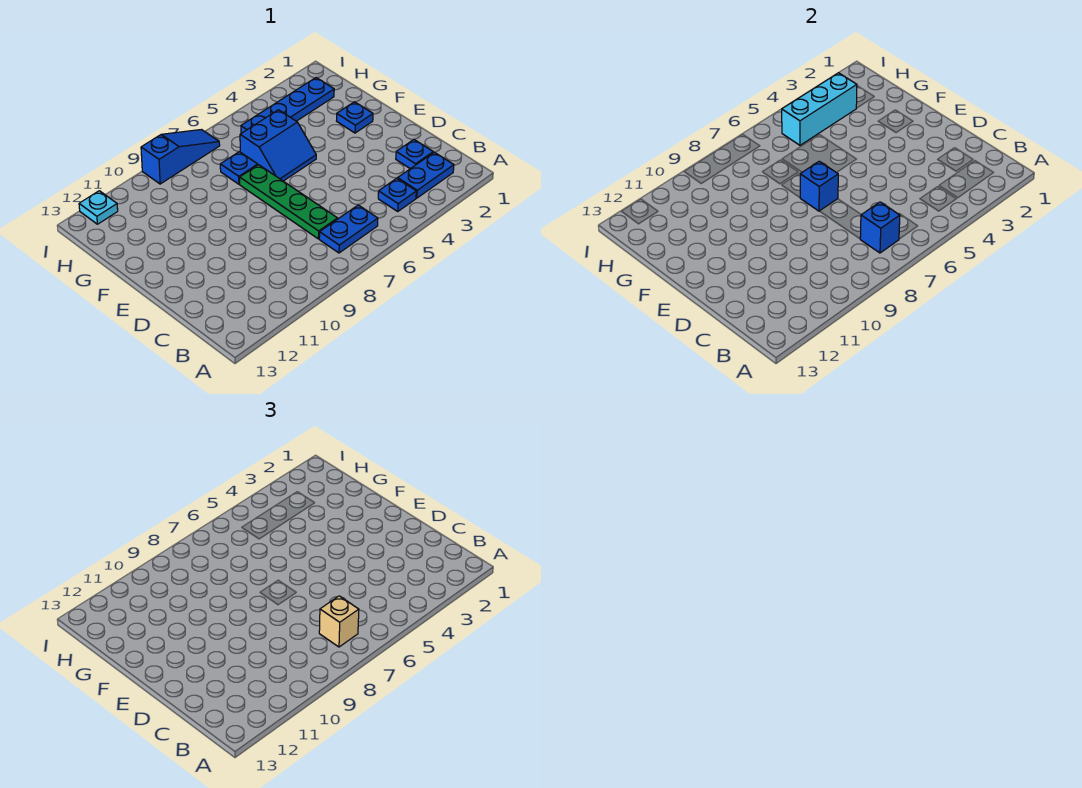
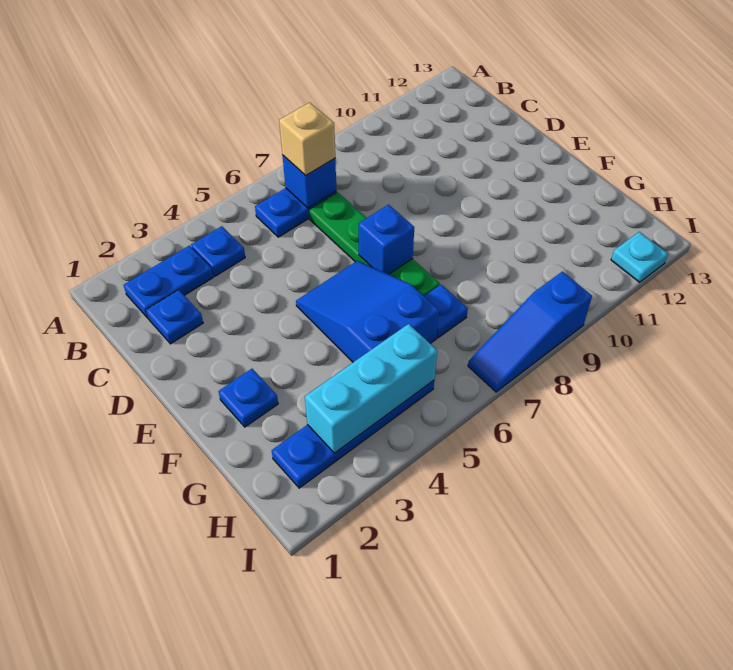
blue 2x2 slope [240,110,316,181] -> blue 2x3 slope [296,261,439,362]

